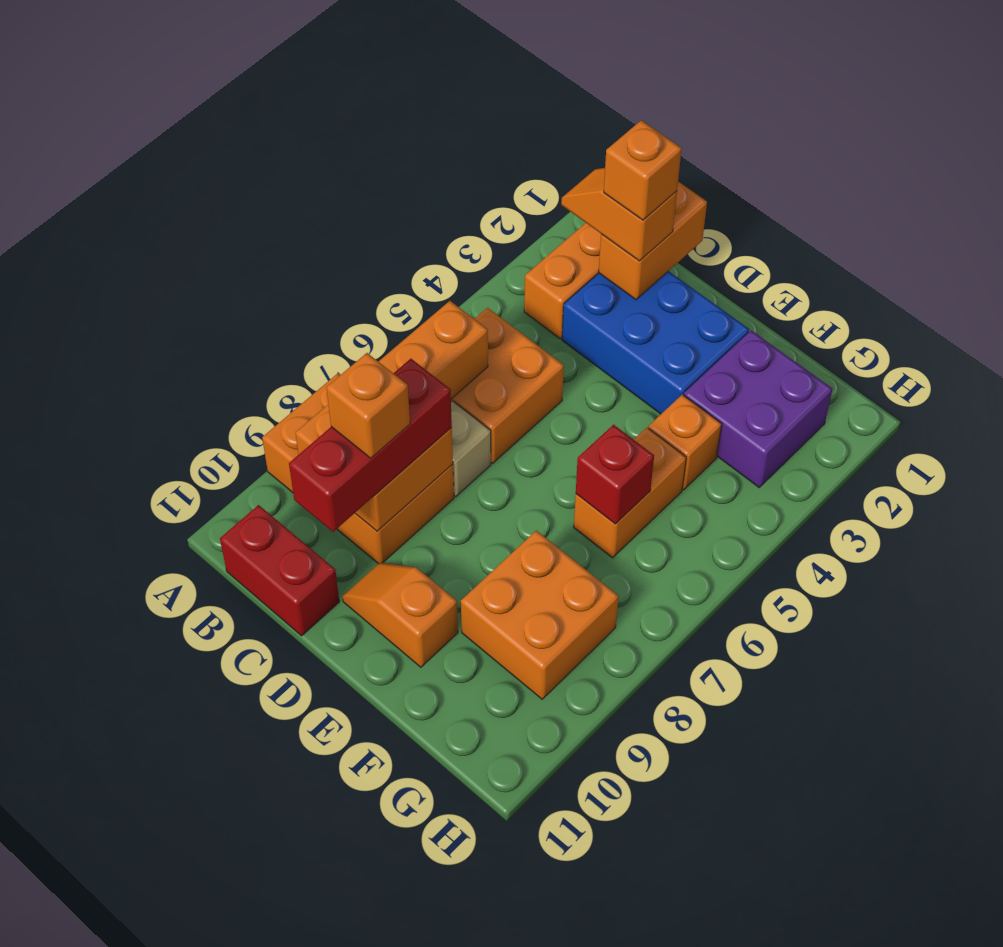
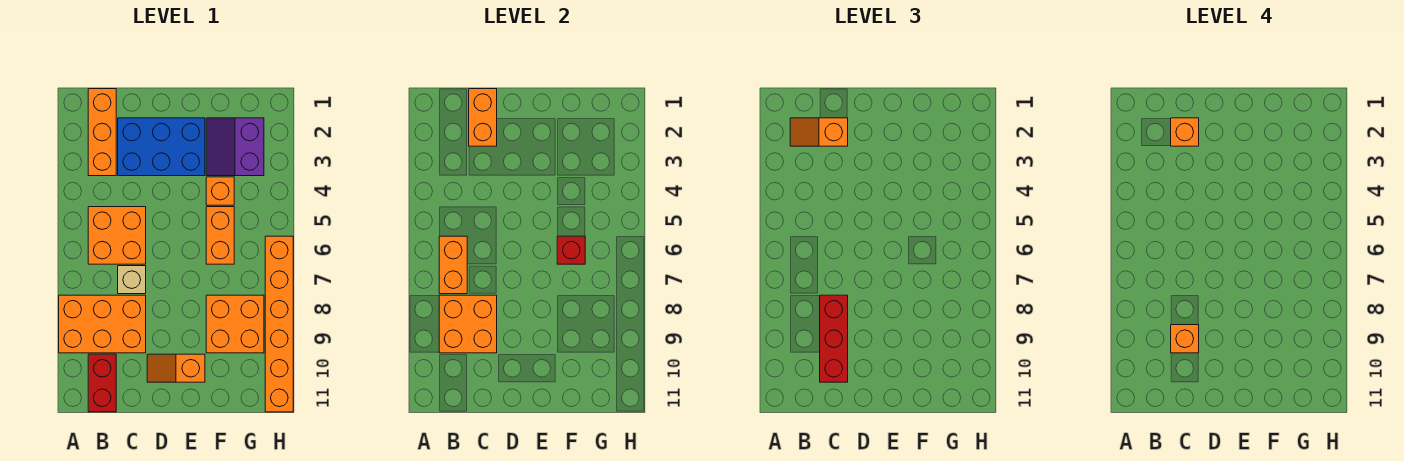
red 1x2 brick [220,505,339,636] -> red 1x2 brick turned to [88,354,116,412]
purple 2x2 brick [684,330,832,487] -> purple 2x2 slope [206,118,264,176]
none -> orange 1x6 brick [265,236,293,412]

